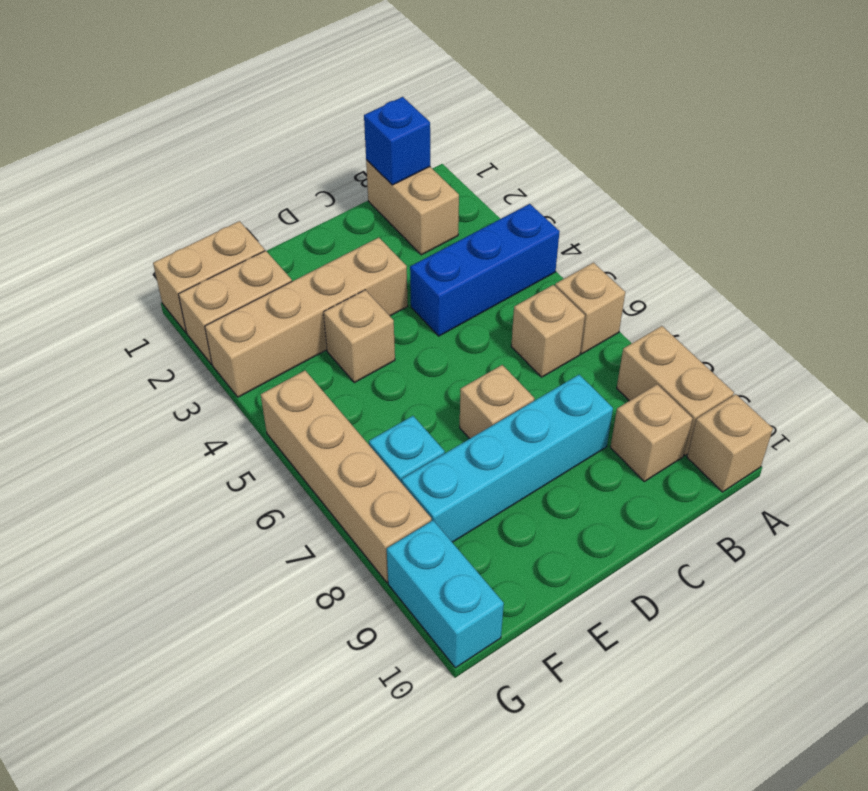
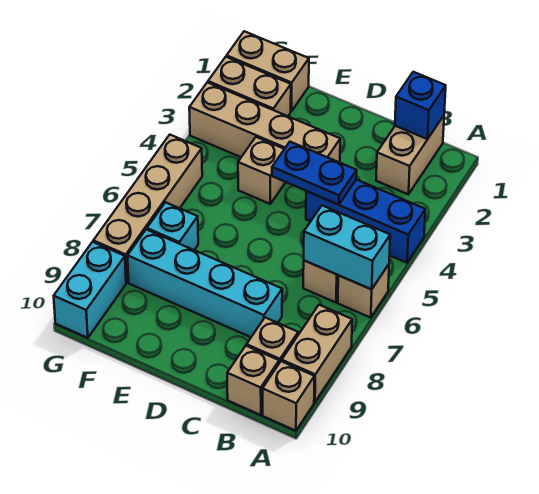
none -> cyan 1x2 brick [304,206,390,289]
none -> blue 1x2 plate [272,142,357,205]
tan 1x1 brick [460,365,534,439] -> tan 1x1 brick moved to [227,346,279,415]

